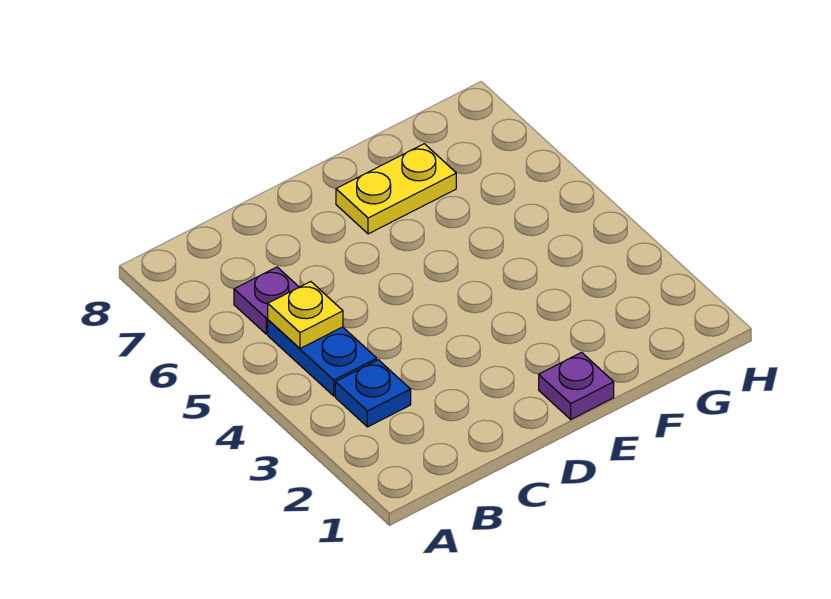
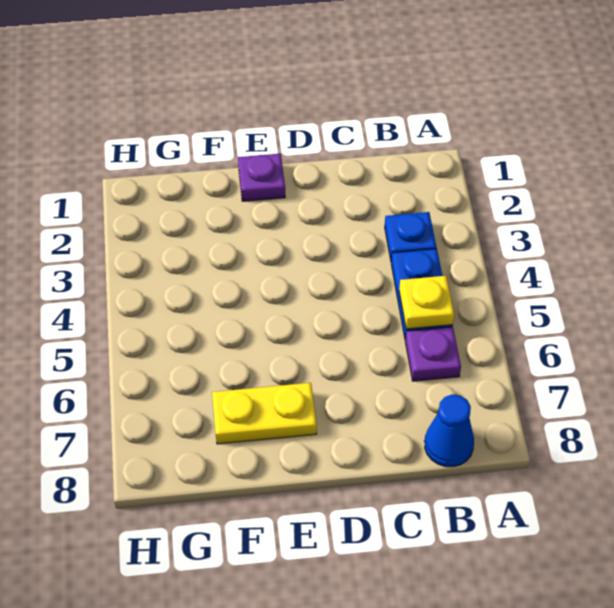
none -> blue 1x1 cone [424,394,474,467]

